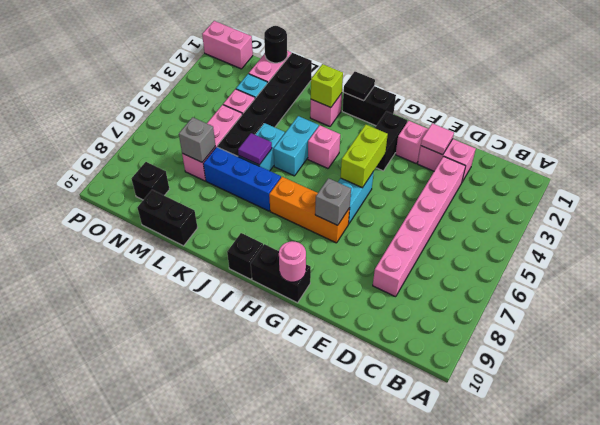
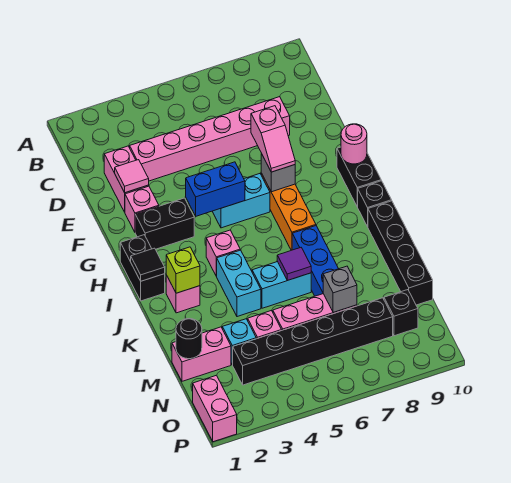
none -> pink 1x2 slope [251,106,295,172]
lime 1x2 brick [341,125,388,188] -> blue 1x2 brick [186,162,245,216]
cyan 1x2 brick [274,116,319,176] -> cyan 1x2 brick turned to [217,250,261,317]
black 1x6 brick [217,53,312,157] -> black 1x6 brick moved to [233,298,393,385]
black 1x2 brick [137,190,198,246] -> black 1x4 brick [368,201,433,305]

